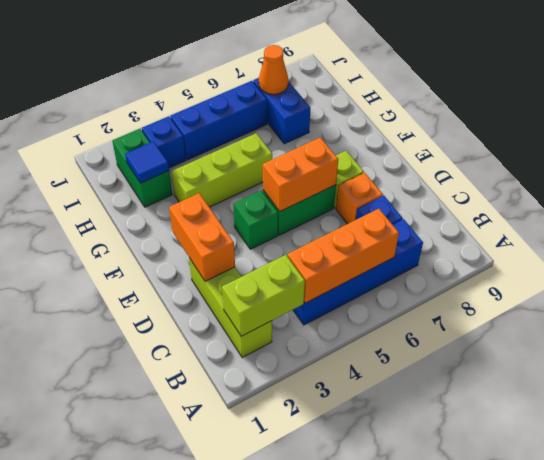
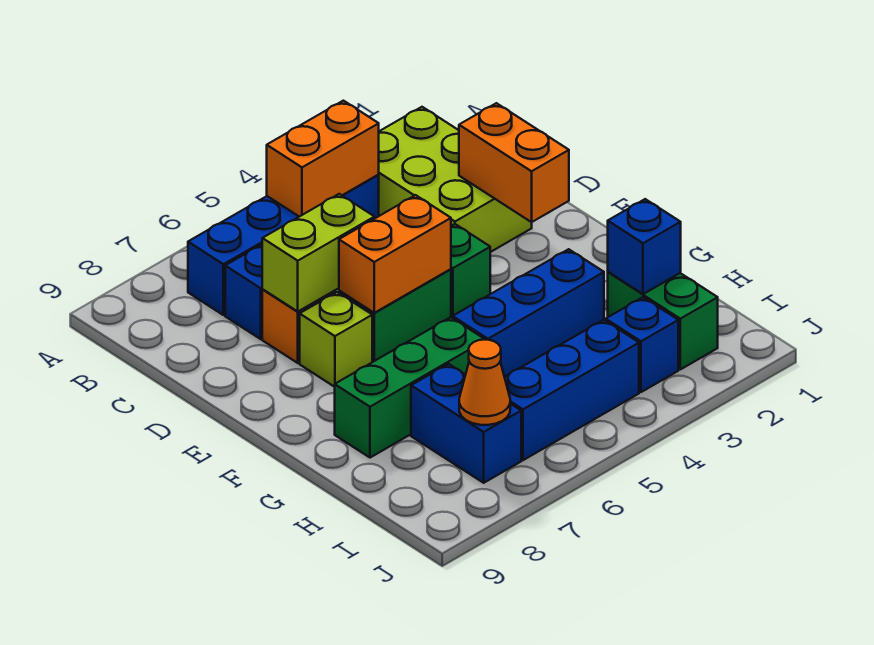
lime 1x3 brick [189,258,272,358] -> lime 2x3 brick [378,107,532,252]
lime 1x2 brick [222,255,305,336] -> lime 1x2 brick moved to [262,194,375,311]
orange 1x3 brick [288,209,399,303] -> orange 1x2 brick [267,101,379,217]
lime 1x3 brick [171,133,272,207] -> blue 1x3 brick [453,249,604,377]
none -> green 1x3 brick [335,317,485,458]
blue 1x1 tile [125,141,169,183] -> blue 1x1 brick [608,199,681,294]

